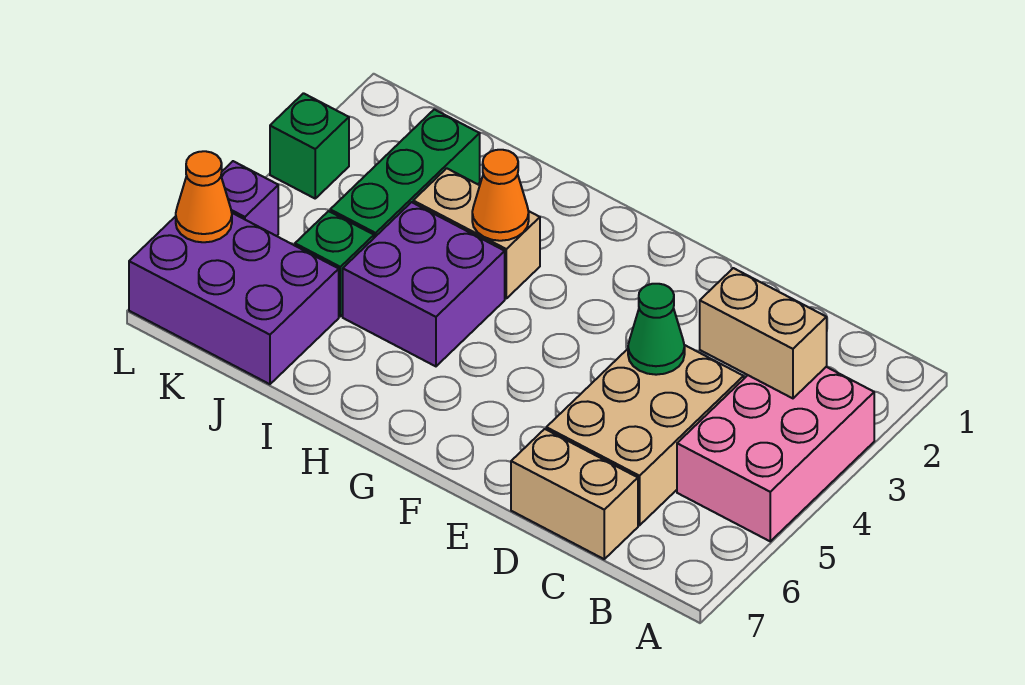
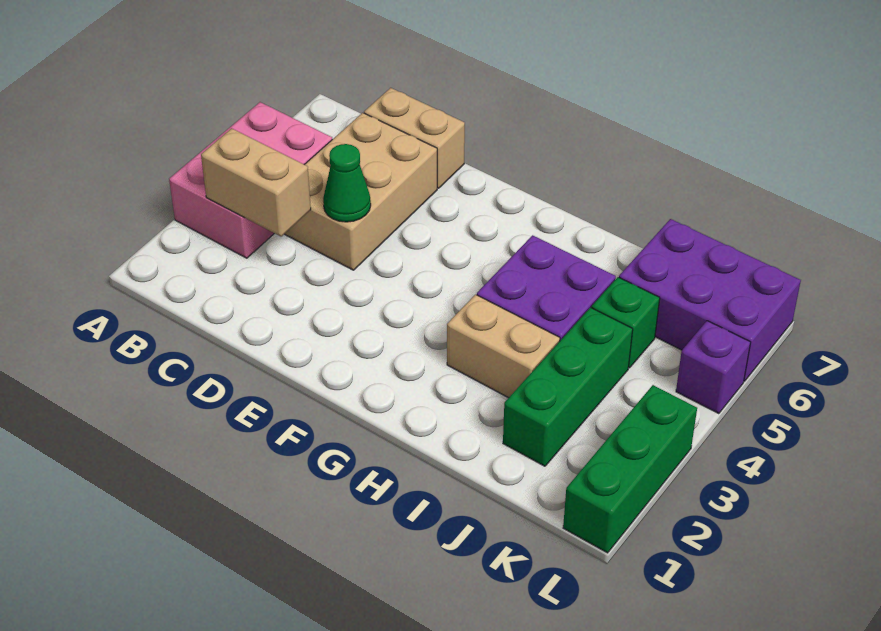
orange 1x1 cone [472,150,529,241] -> none
green 1x1 brick [270,93,349,198] -> green 1x3 brick [563,385,697,553]
orange 1x1 cone [176,151,232,242] -> none

